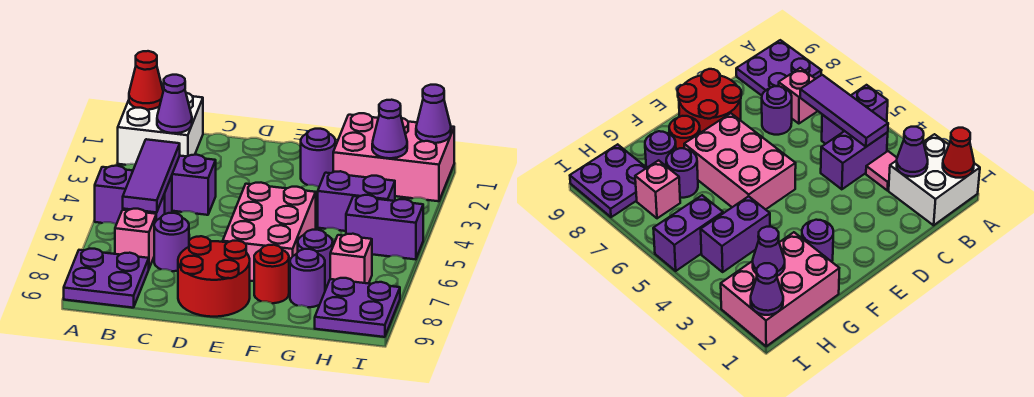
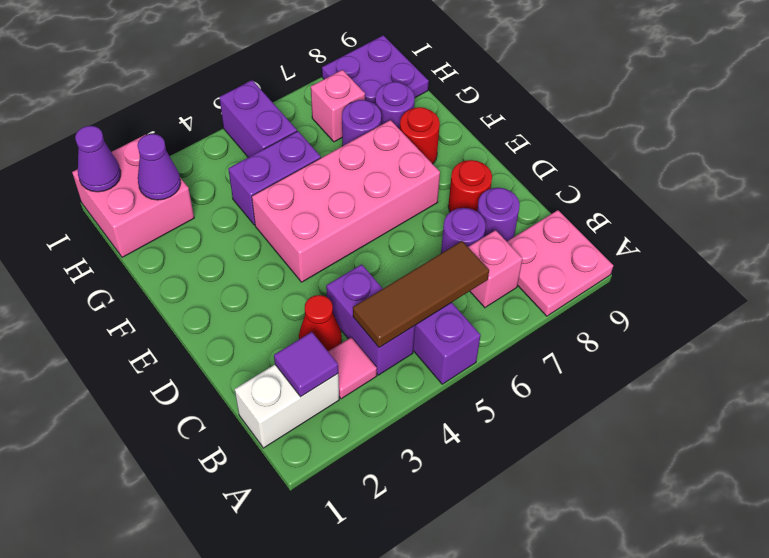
white 2x2 brick [118,93,203,165] -> white 1x2 brick [235,365,339,448]
red 1x1 cone [129,51,163,110] -> red 1x1 cone moved to [299,295,342,351]
purple 2x2 plate [64,249,149,308] -> pink 2x2 plate [507,210,613,316]
purple 1x1 cone [157,75,192,133] -> purple 1x1 tile [274,332,338,397]
purple 1x3 tile [123,139,180,212] -> brown 1x3 tile [353,241,489,348]
red 2x2 round brick [178,236,250,317] -> red 1x1 round brick [448,160,492,212]
pink 2x3 brick [223,183,316,285] -> pink 2x4 brick [252,120,440,282]
purple 1x1 round brick [301,129,335,187] -> purple 1x1 round brick moved to [477,188,520,241]
pink 2x3 brick [333,113,454,201] -> pink 2x2 brick [72,135,194,257]
purple 1x2 brick [318,171,395,231] -> purple 1x2 brick turned to [228,131,321,225]

